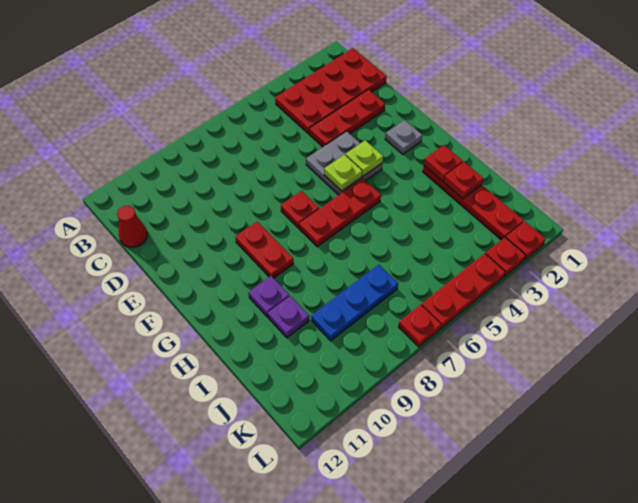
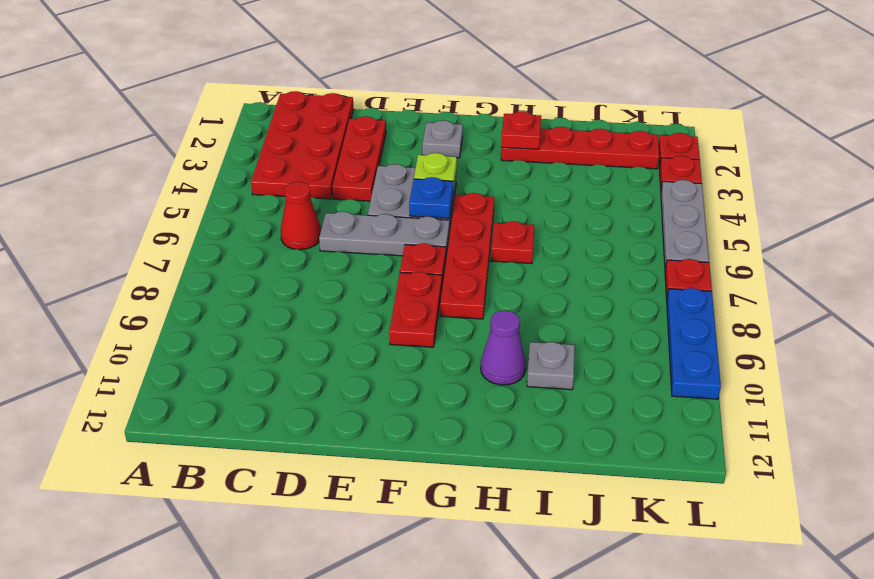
red 1x1 cone [117,206,147,247] -> red 1x1 cone moved to [281,182,321,250]
none -> grey 1x3 plate [319,212,450,256]
lime 1x1 plate [324,155,362,191] -> blue 1x1 plate [409,177,453,218]
red 1x2 plate [235,222,294,278] -> red 1x2 plate turned to [389,272,442,347]
red 1x3 plate [299,178,381,247] -> red 1x4 plate [440,193,494,319]
purple 1x1 plate [248,276,289,317] -> purple 1x1 cone [481,311,526,385]
red 1x1 plate [444,162,483,199] -> red 1x1 plate moved to [491,221,534,264]
purple 1x1 plate [268,296,309,338] -> grey 1x1 plate [527,342,575,390]
blue 1x3 plate [311,265,398,341] -> blue 1x3 plate moved to [667,288,721,399]
red 1x3 plate [421,254,505,329] -> grey 1x3 plate [661,180,709,270]

